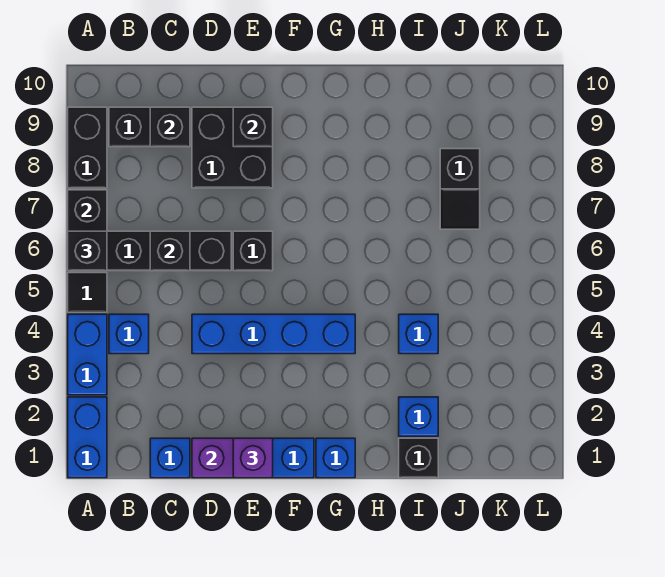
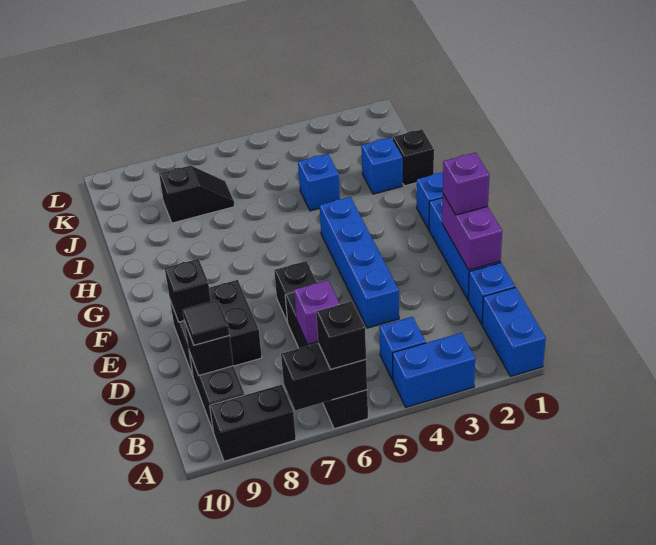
blue 1x2 brick [68,397,107,478] -> blue 1x2 brick turned to [482,287,546,376]
black 1x1 tile [68,273,107,312] -> black 1x1 tile moved to [183,300,229,345]
black 1x1 brick [150,231,190,271] -> purple 1x1 brick [294,280,340,344]

